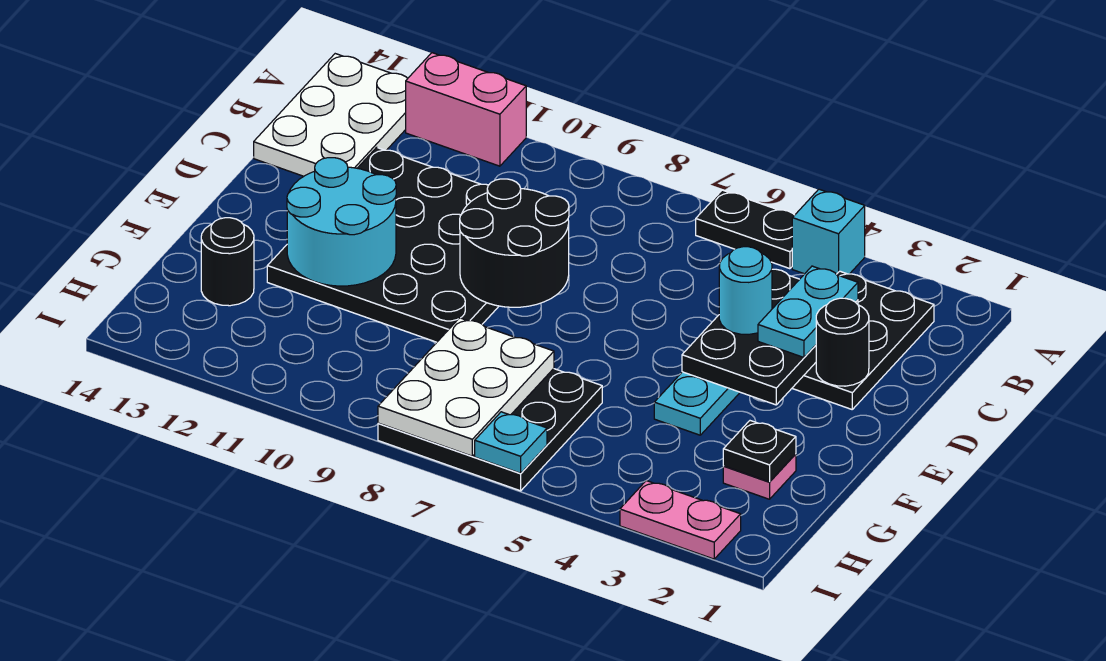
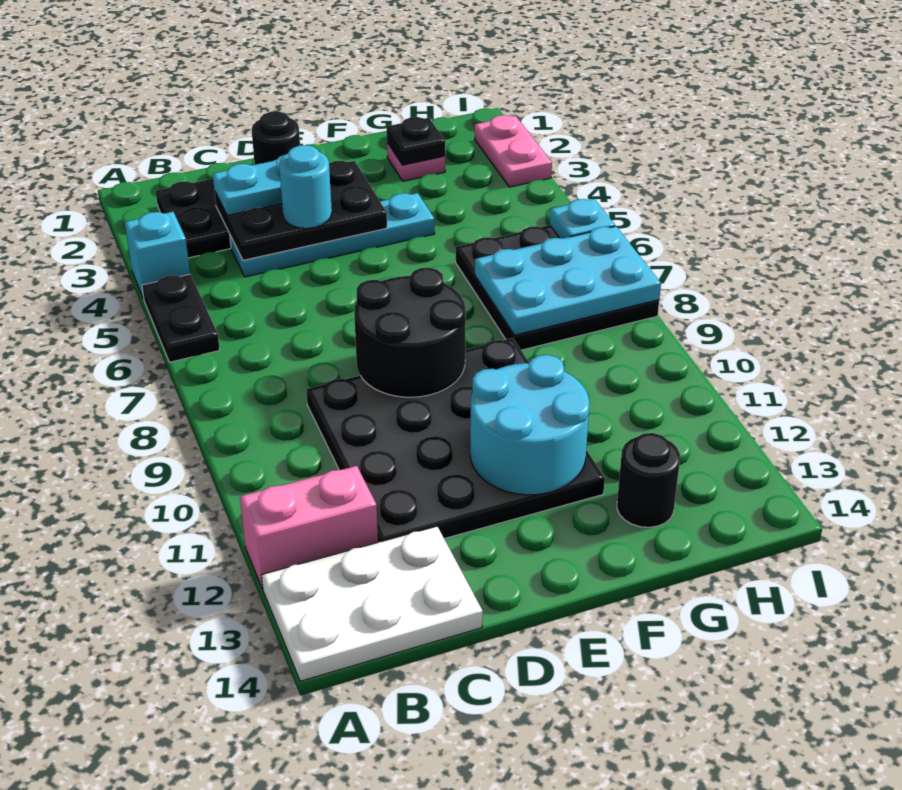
pink 1x2 brick [406,53,526,166] -> pink 1x2 brick turned to [240,466,378,589]
white 2x3 plate [378,318,554,456] -> cyan 2x3 plate [475,226,661,335]

